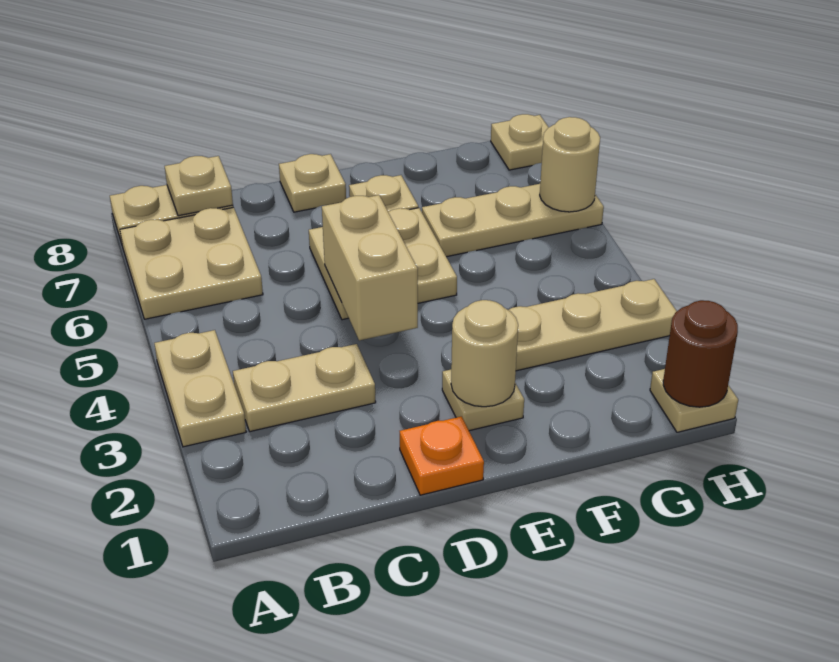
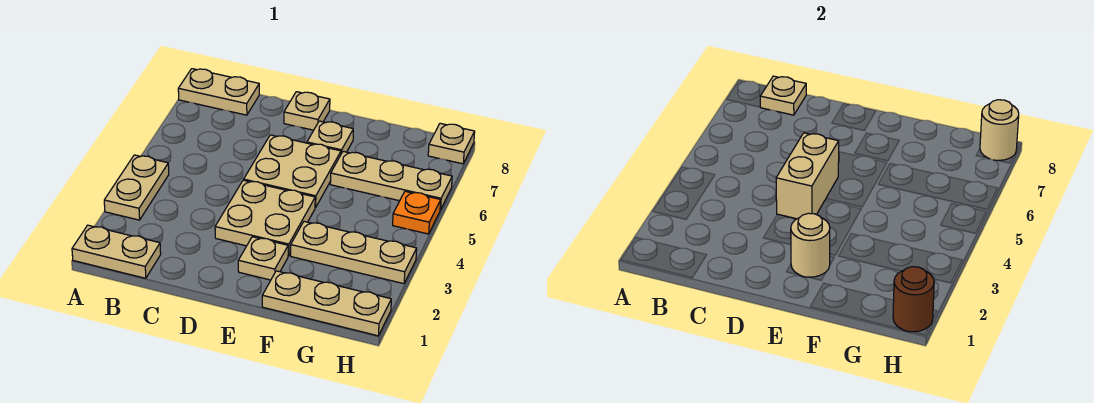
tan 2x2 plate [120,207,263,319] -> tan 2x2 plate moved to [215,180,315,256]
tan 1x2 plate [233,344,376,432] -> tan 1x2 plate moved to [72,225,161,278]
orange 1x1 plate [400,416,484,495] -> orange 1x1 plate moved to [393,191,441,234]
tan 1x1 plate [650,369,738,432] -> tan 1x3 plate [262,271,391,336]
tan 1x1 round brick [540,117,600,212] -> tan 1x1 round brick moved to [980,100,1019,160]

